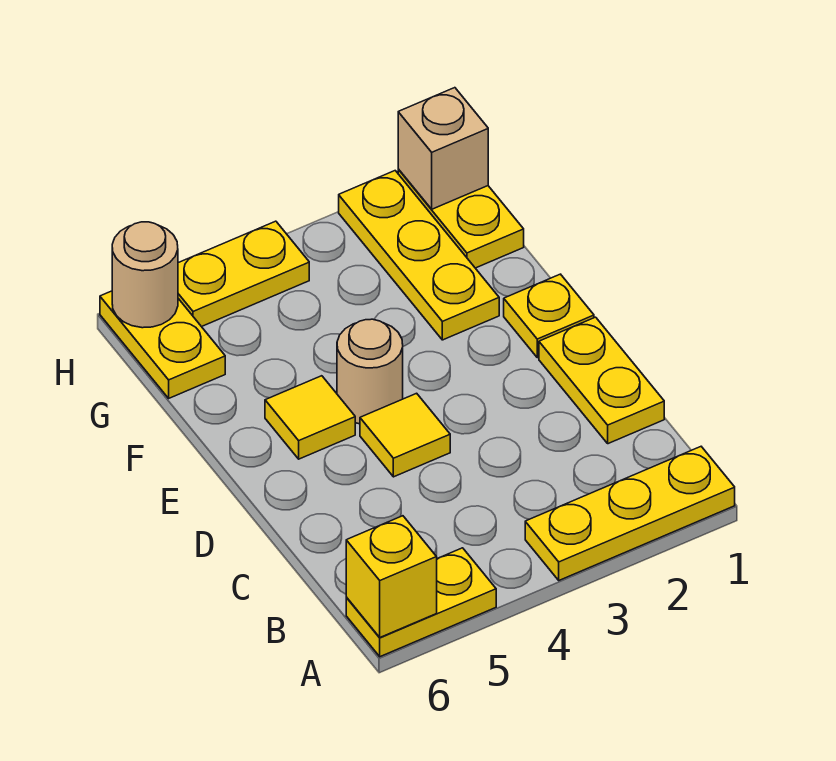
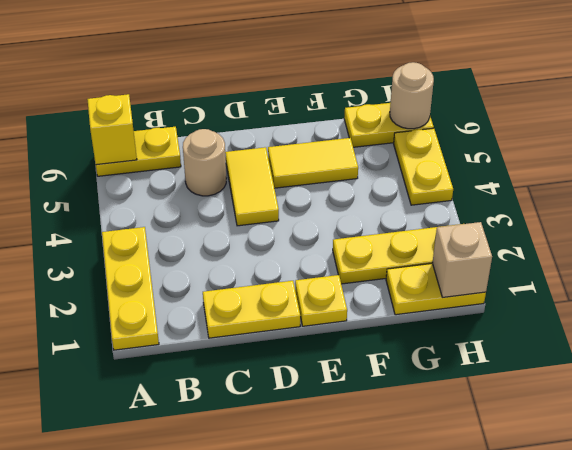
yellow 1x2 plate [346,548,496,657] -> yellow 1x2 plate turned to [96,127,181,176]
yellow 1x1 tile [360,393,450,477] -> yellow 1x2 tile [225,147,279,226]
tan 1x1 round brick [337,319,403,424] -> tan 1x1 round brick moved to [183,129,227,196]
yellow 1x1 tile [265,376,355,459] -> yellow 1x2 tile [268,138,358,188]

